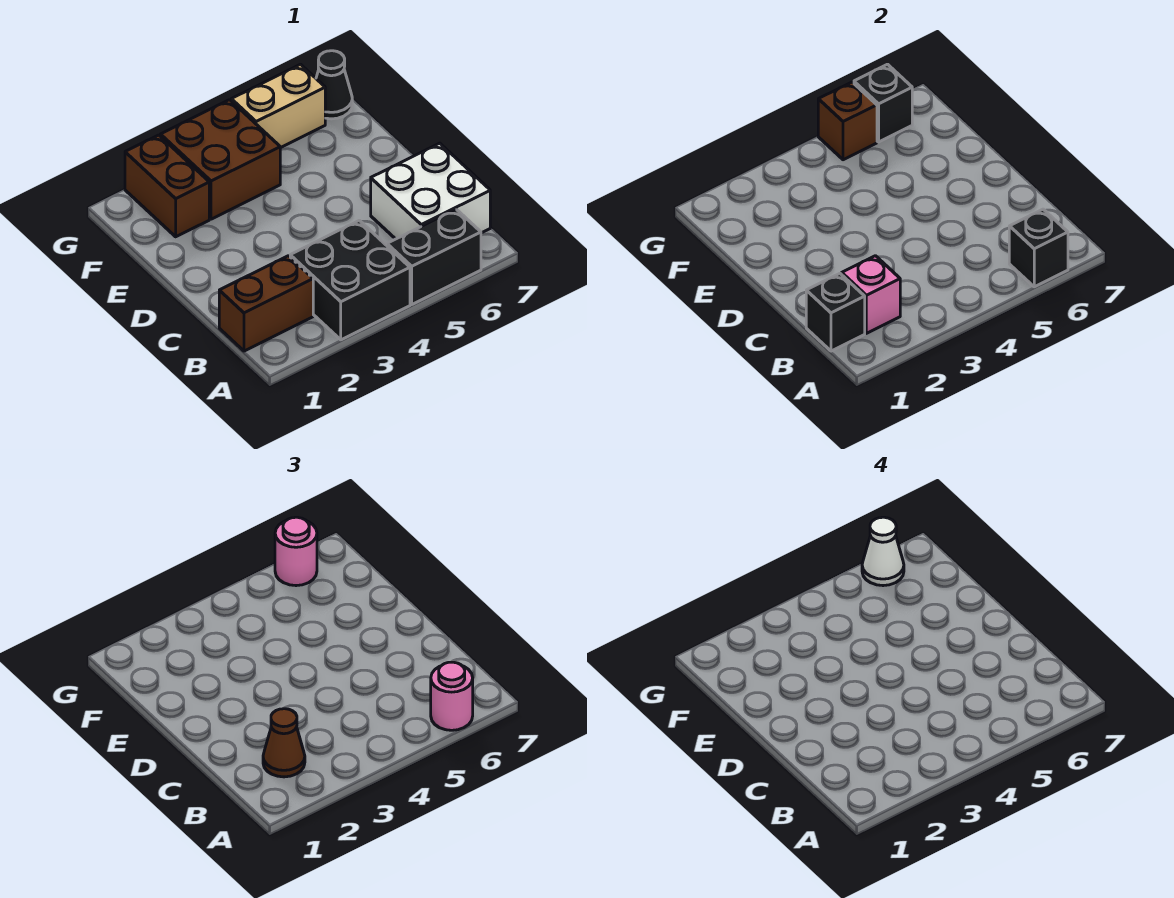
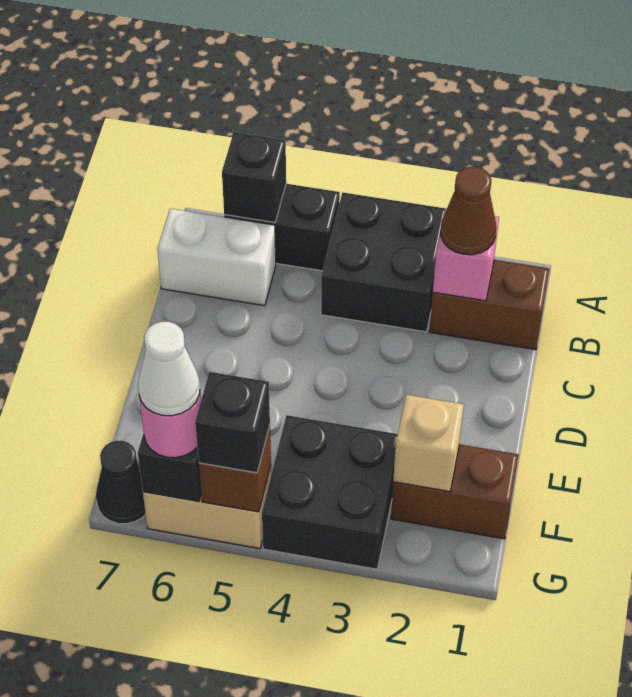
pink 1x1 round brick [431,662,473,730] -> none
black 1x1 brick [806,274,865,351] -> black 1x1 brick moved to [195,372,270,473]
white 2x2 brick [371,143,490,239] -> white 1x2 brick [157,209,276,306]
brown 1x2 brick [125,135,209,237] -> brown 1x2 brick turned to [391,444,519,539]
none -> tan 1x1 brick [393,395,464,492]
brown 2x2 brick [160,100,280,219] -> black 2x2 brick [262,415,398,569]

